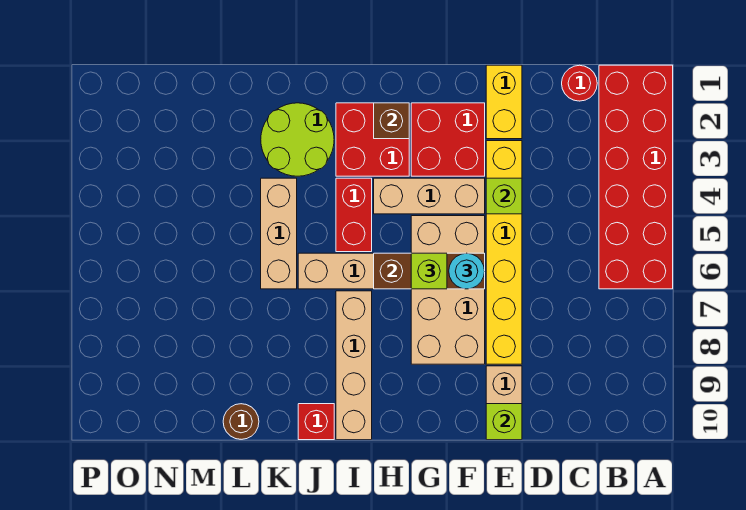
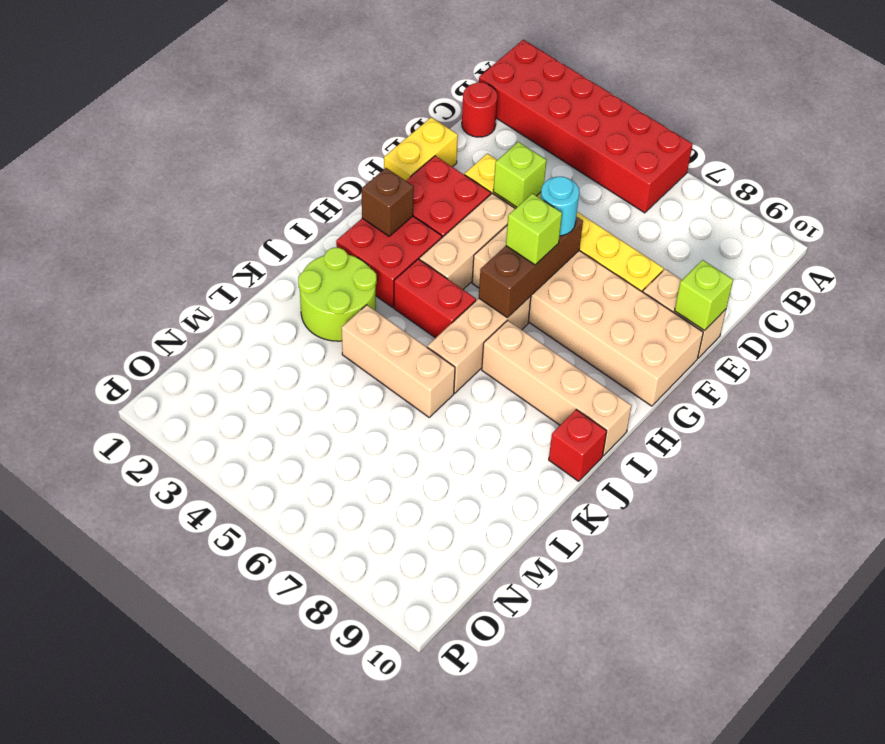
yellow 1x2 brick [486,65,522,139] -> yellow 1x2 brick turned to [384,117,458,181]
tan 2x4 brick [411,216,485,364] -> tan 2x6 brick [472,226,703,406]
brown 1x1 round brick [223,404,259,439] -> none

